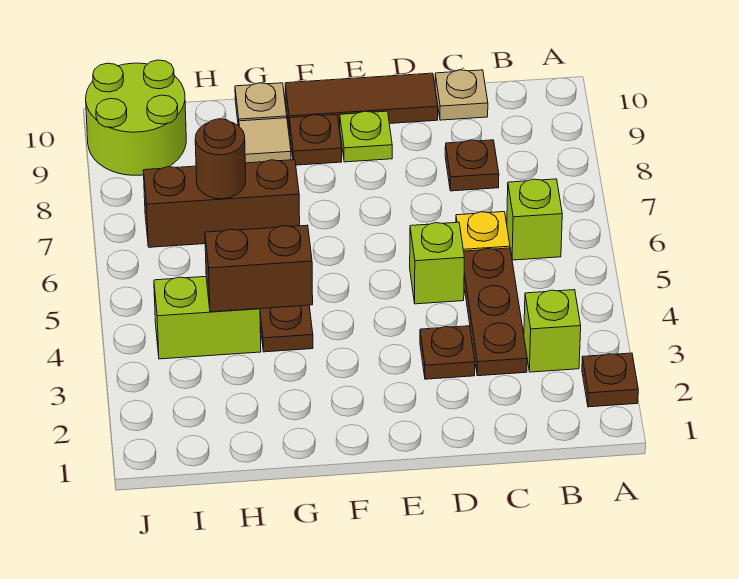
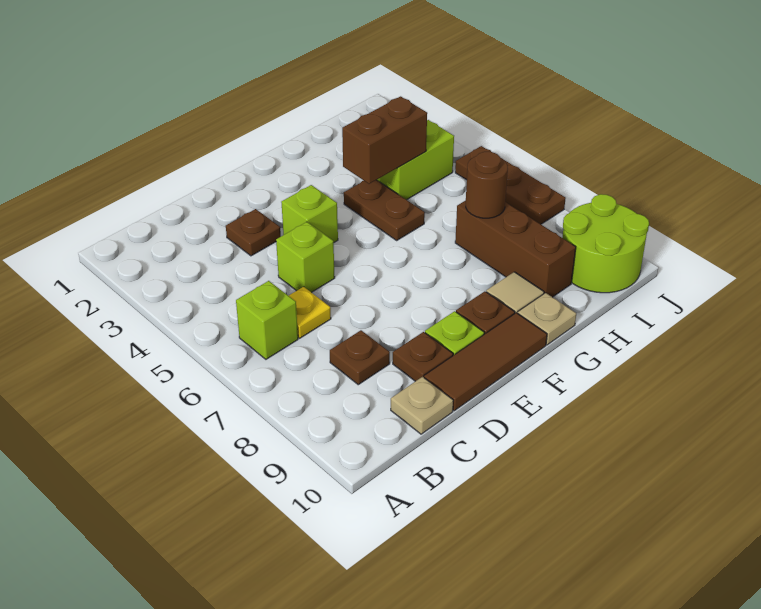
brown 1x1 plate [582,353,638,407] -> brown 1x1 plate moved to [393,332,453,381]
lime 1x1 brick [524,290,581,372] -> lime 1x1 brick moved to [281,185,338,242]
brown 1x3 plate [464,248,527,376] -> brown 1x3 plate moved to [455,146,566,224]
brown 1x3 brick [143,160,300,247] -> brown 1x3 brick turned to [455,200,576,297]

